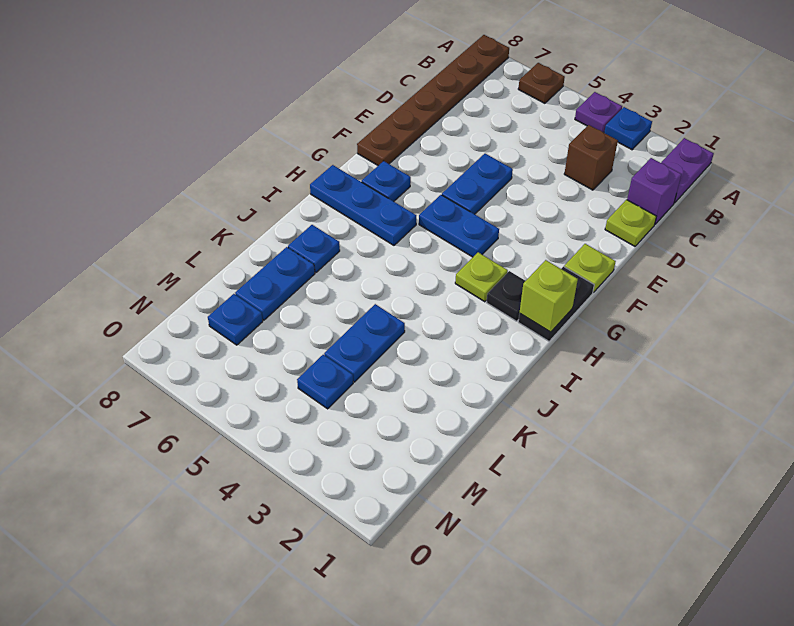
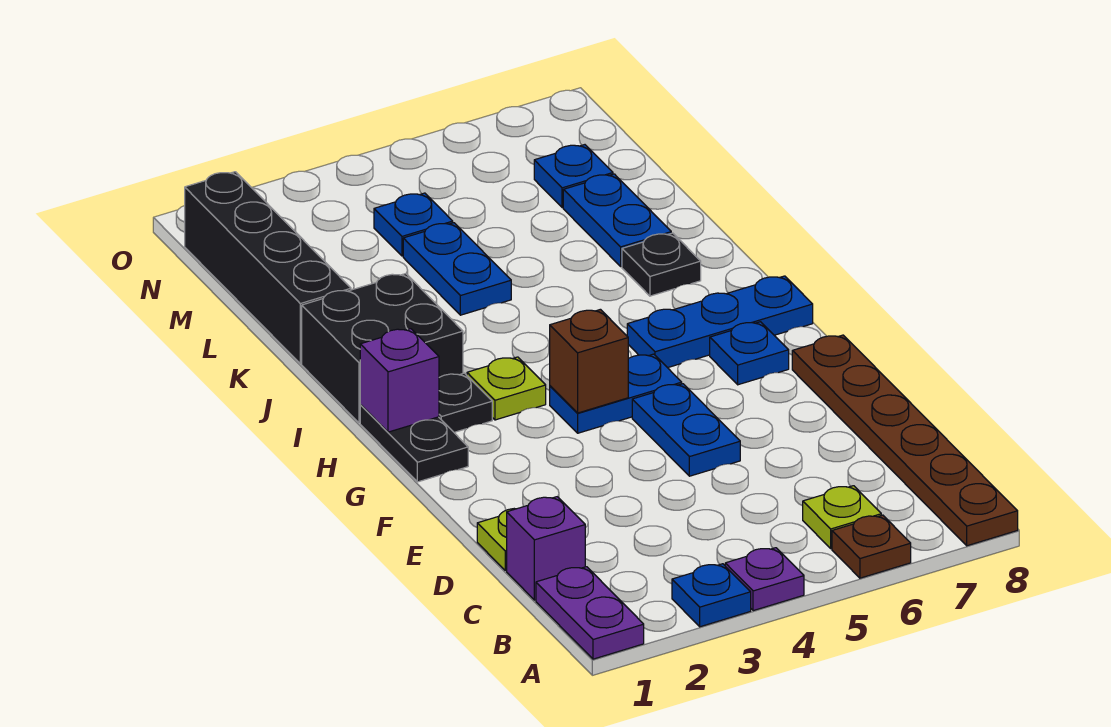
brown 1x1 brick [564,125,618,190] -> brown 1x1 brick moved to [550,309,628,413]
lime 1x1 plate [564,244,616,293] -> lime 1x1 plate moved to [803,486,881,549]
lime 1x1 brick [520,260,578,332] -> purple 1x1 brick [360,329,439,432]
none -> black 2x2 brick [302,274,463,423]
blue 1x1 plate [288,225,340,273] -> black 1x1 plate [622,233,701,296]
none -> black 1x4 brick [185,172,351,364]

